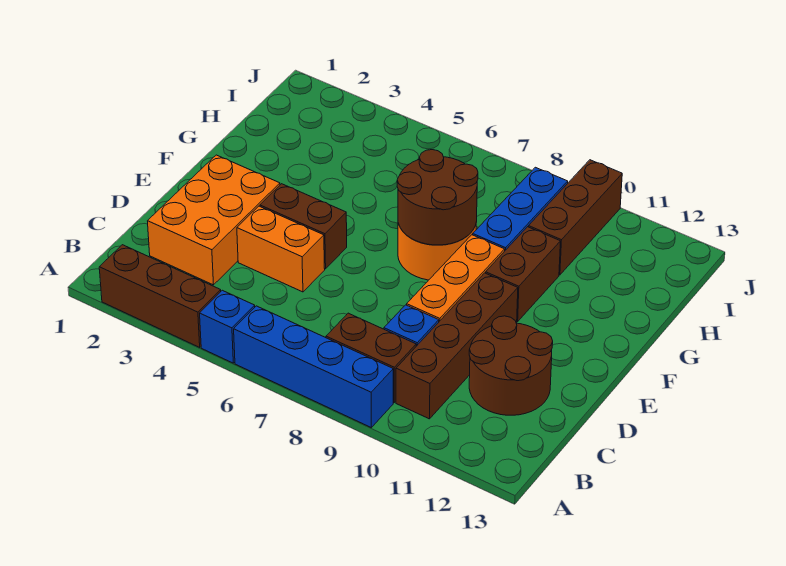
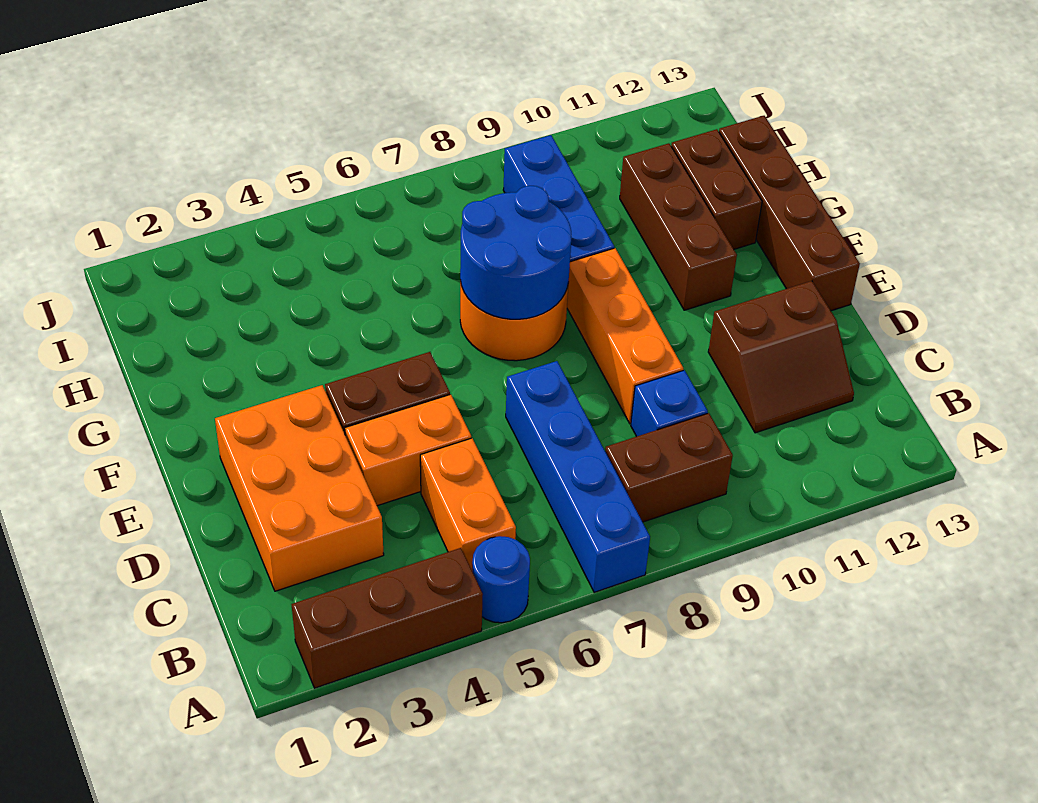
blue 1x1 brick [200,290,255,363] -> blue 1x1 round brick [472,536,530,623]
blue 1x4 brick [234,306,393,427] -> blue 1x4 brick turned to [506,361,650,592]
none -> orange 1x2 brick [420,438,516,570]
brown 1x4 brick [396,273,518,419] -> brown 1x4 brick moved to [719,116,860,311]
brown 2x2 round brick [469,316,553,415] -> brown 2x2 slope [708,281,854,433]
brown 2x2 round brick [397,150,478,245] -> blue 2x2 round brick [460,186,571,319]
brown 1x2 brick [486,227,560,321] -> brown 1x2 brick moved to [671,129,762,249]
brown 1x3 brick [529,160,622,275] -> brown 1x3 brick moved to [620,143,737,310]

